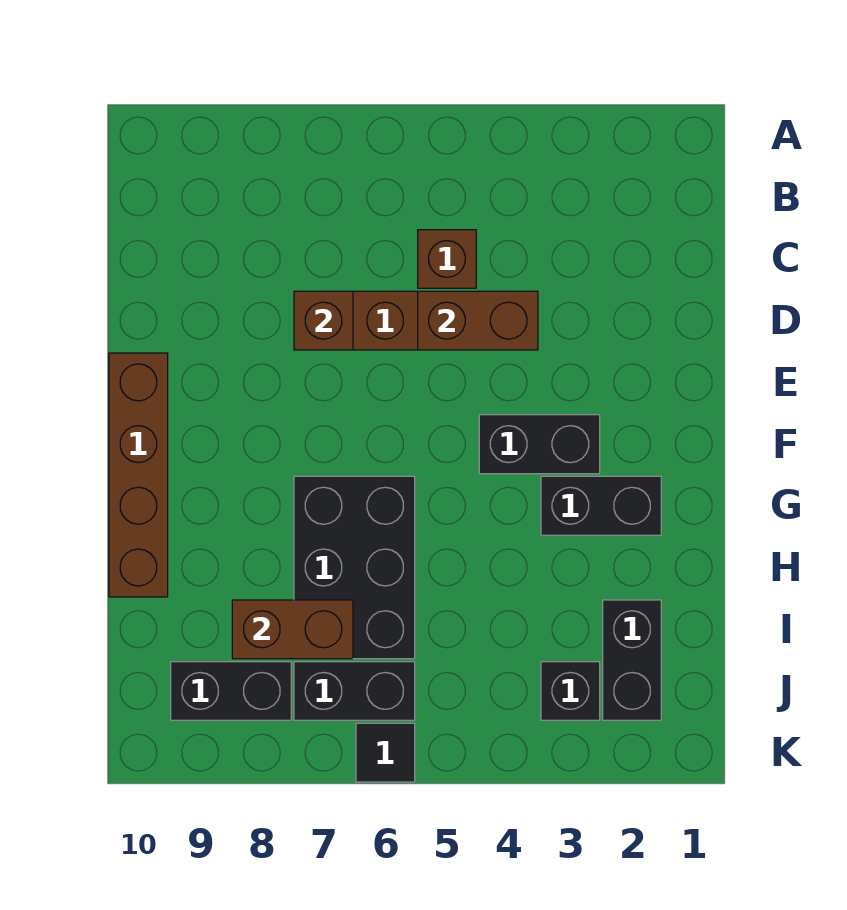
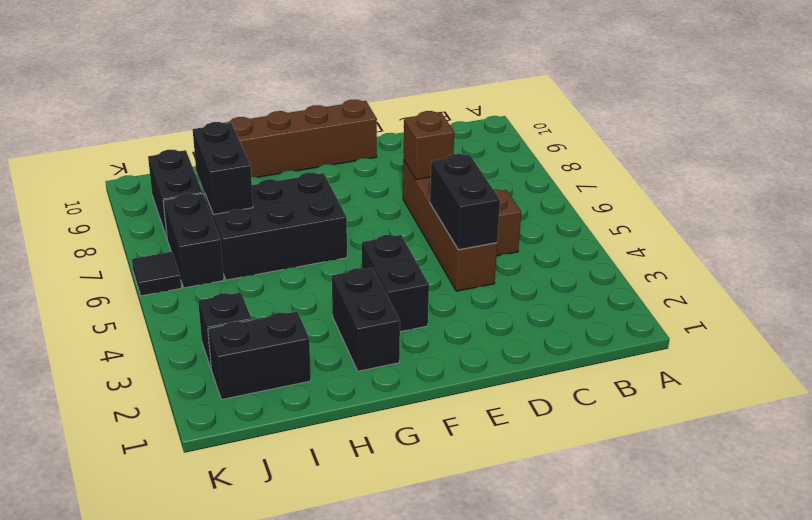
brown 1x2 brick [418,291,538,350] -> black 1x2 brick [430,154,500,250]
brown 1x2 brick [232,600,353,659] -> black 1x2 brick [193,122,253,214]

